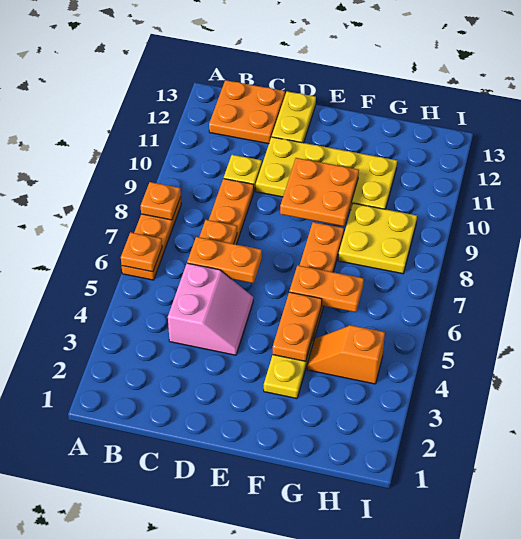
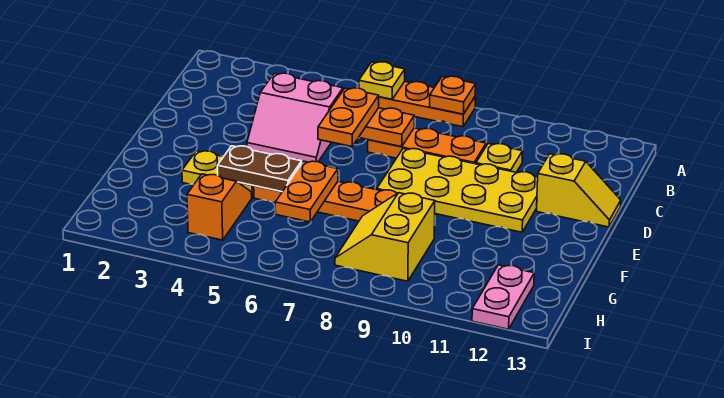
orange 1x1 plate [121,232,162,272] -> yellow 1x1 plate [359,62,405,99]
orange 2x2 plate [209,80,285,144] -> none
yellow 2x4 plate [256,137,397,210] -> yellow 2x4 plate turned to [377,149,538,232]
yellow 1x2 plate [272,91,316,143] -> yellow 1x2 slope [537,154,621,227]
orange 2x2 plate [280,158,359,226] -> none
orange 1x2 plate [273,292,322,361] -> brown 1x2 plate [217,146,302,192]
yellow 2x2 plate [338,203,417,274] -> yellow 2x2 slope [335,193,435,281]
none -> pink 1x2 plate [472,265,534,329]

